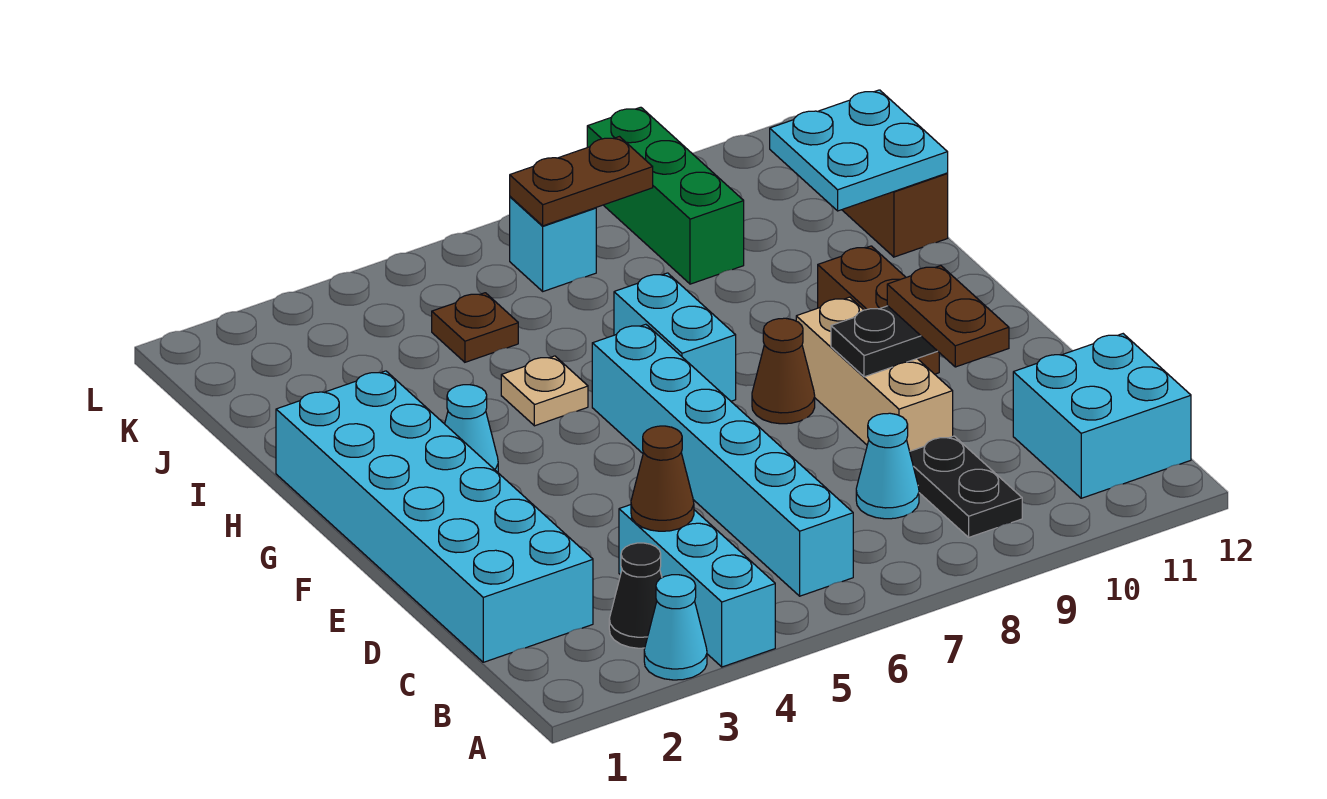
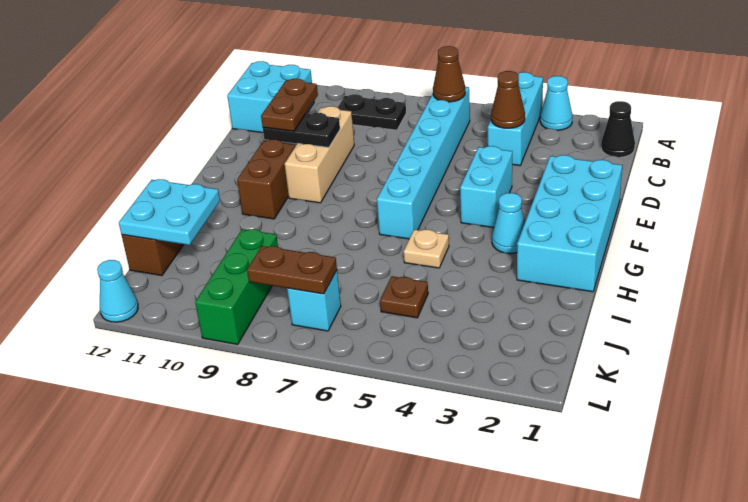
black 1x1 cone [609,543,662,648] -> black 1x1 cone moved to [601,101,635,157]
black 1x2 plate [910,436,1022,537] -> black 1x2 plate turned to [338,94,406,130]
cyan 2x6 brick [276,371,593,662] -> cyan 2x4 brick [517,155,622,292]
cyan 1x1 cone [856,413,919,519] -> cyan 1x1 cone moved to [97,260,138,322]
brown 1x1 cone [752,318,815,424] -> brown 1x1 cone moved to [433,46,465,102]
cyan 1x2 brick [614,273,736,401] -> cyan 1x2 brick moved to [460,146,512,228]

